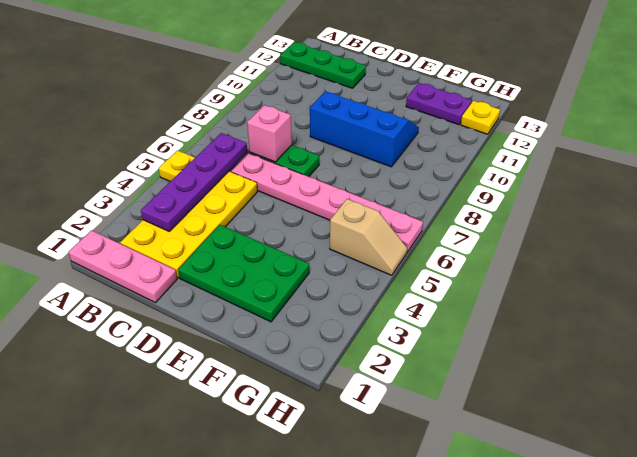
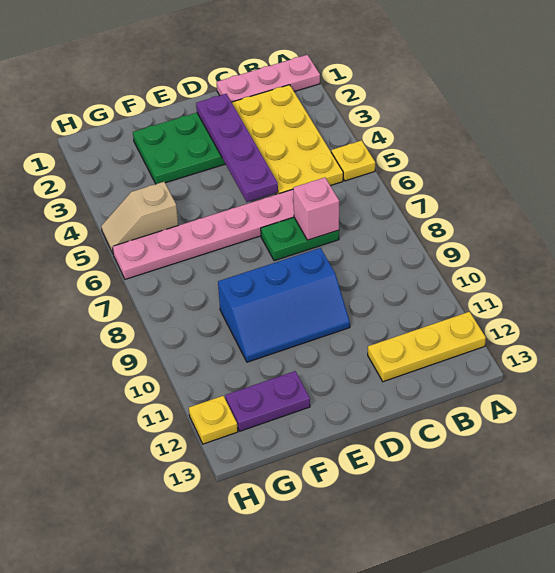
green 1x3 plate [280,42,366,88] -> yellow 1x3 plate [368,312,486,382]
purple 1x4 plate [141,133,247,231] -> purple 1x4 plate moved to [196,94,278,202]

